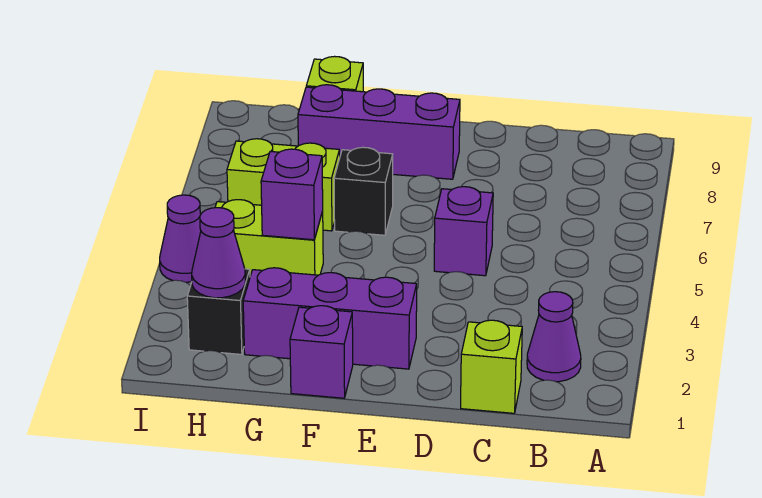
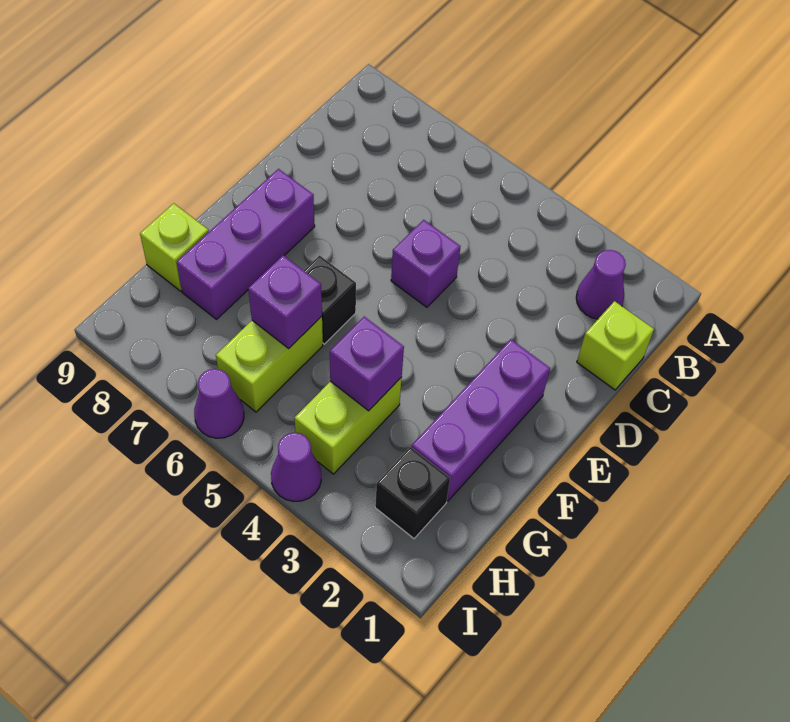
purple 1x1 brick [290,306,353,398] -> purple 1x1 brick moved to [248,256,322,348]
purple 1x1 cone [192,208,245,298] -> purple 1x1 cone moved to [194,369,244,438]

